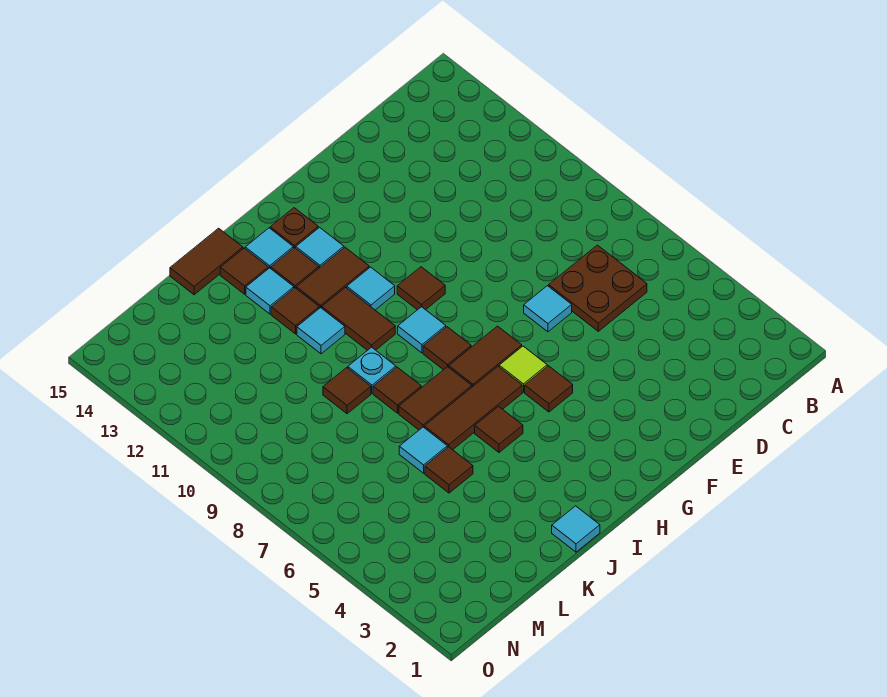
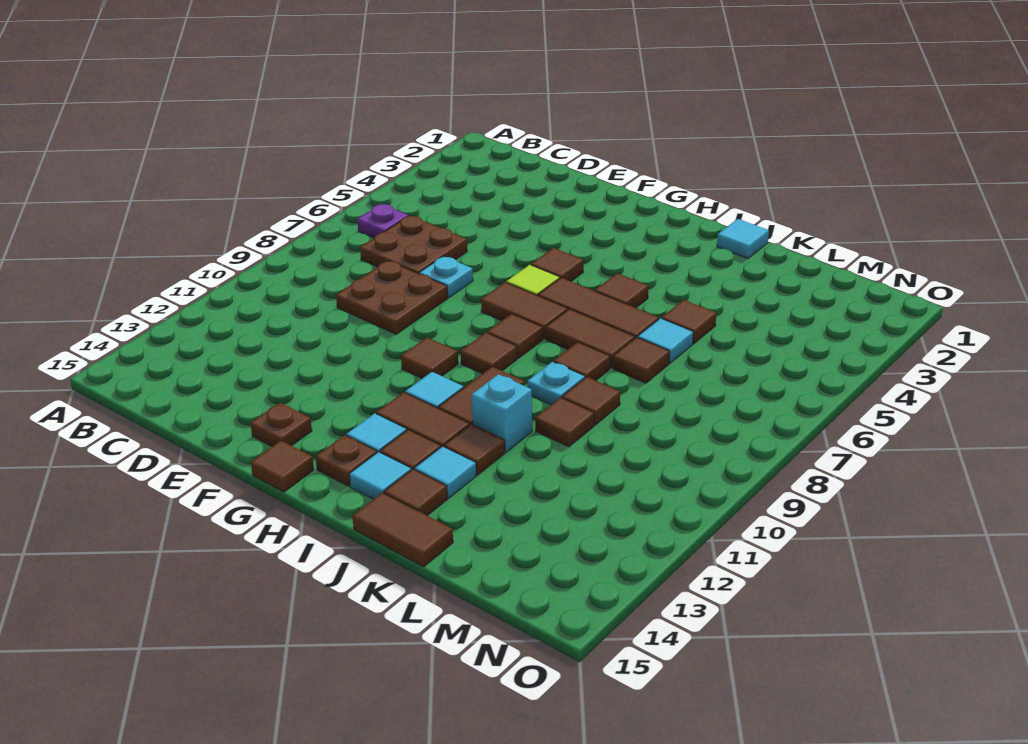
none -> purple 1x1 plate [357,204,408,238]
none -> brown 2x2 plate [336,261,448,334]
cyan 1x1 tile [524,286,572,332] -> cyan 1x1 plate [419,256,473,298]
none -> brown 1x1 plate [251,403,312,446]
none -> brown 1x1 tile [251,441,314,492]
cyan 1x1 tile [398,307,446,353] -> brown 1x1 tile [461,333,517,374]
cyan 1x1 tile [297,308,345,354] -> cyan 1x1 brick [472,374,532,452]
none -> brown 1x1 tile [613,337,670,383]
none -> brown 1x1 tile [535,397,594,447]

